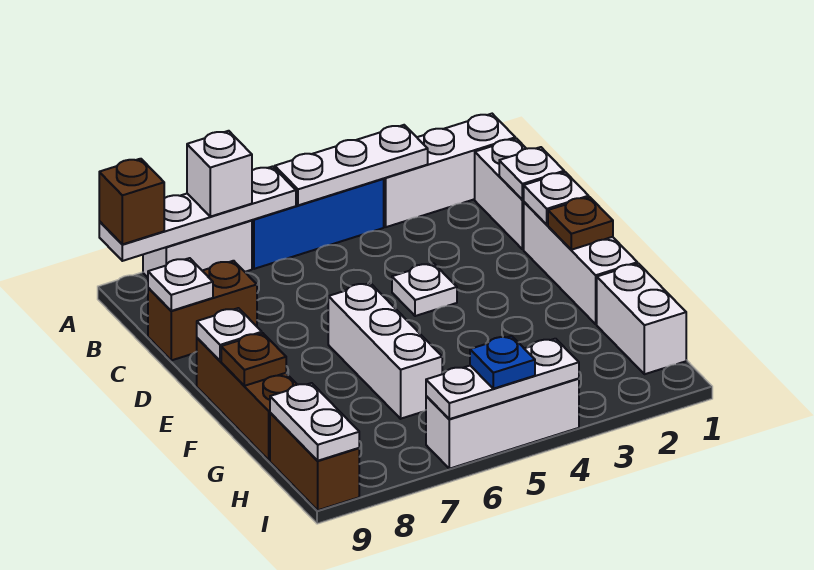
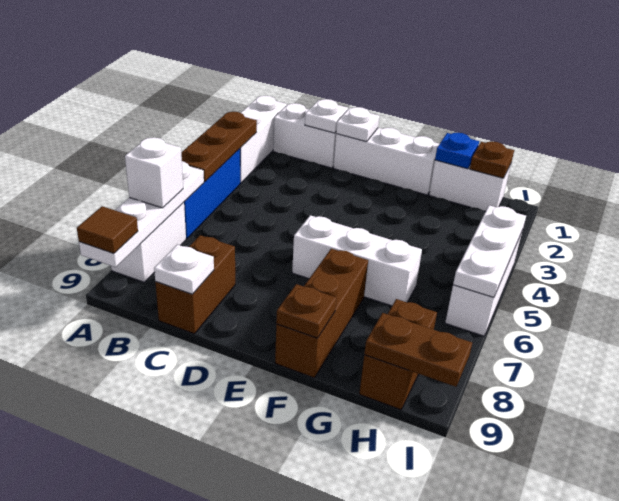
white 1x3 plate [275,125,428,205] -> brown 1x3 plate [181,112,257,182]
brown 1x1 brick [99,159,164,244] -> brown 1x1 tile [77,206,138,253]
white 1x1 plate [392,263,457,316] -> none
brown 1x1 plate [548,197,613,250] -> brown 1x1 plate moved to [470,141,514,178]
brown 1x3 brick [197,338,297,460] -> brown 1x3 brick turned to [275,249,368,378]
white 1x1 plate [197,308,262,361] -> none
brown 1x2 brick [270,413,359,510] -> brown 1x2 brick turned to [359,299,437,410]
white 1x2 plate [270,383,359,461] -> brown 1x2 plate [364,313,472,387]
blue 1x1 plate [470,336,535,389] -> blue 1x1 plate moved to [435,133,479,169]

